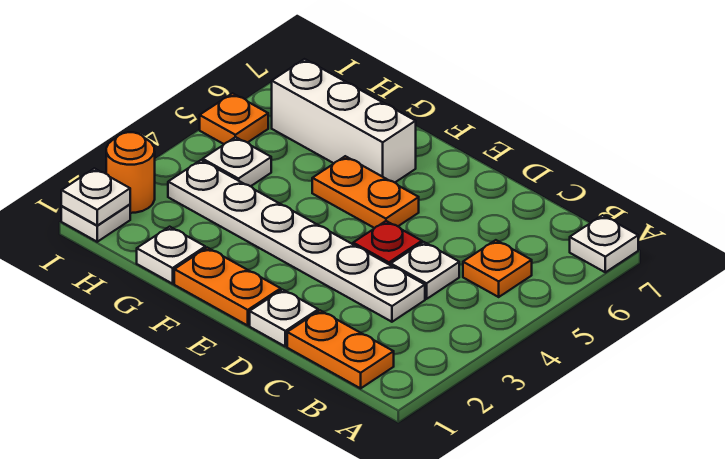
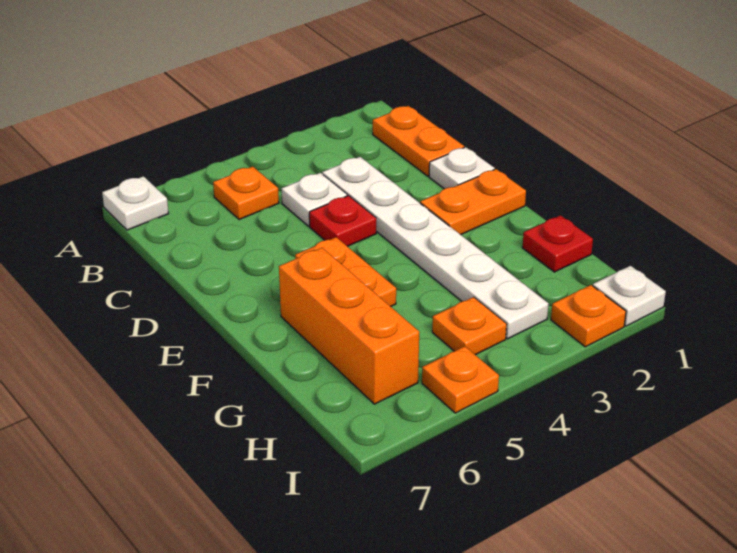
orange 1x2 plate [174,248,281,325] -> orange 1x2 plate turned to [420,169,526,235]
white 1x3 brick [272,59,416,182] -> orange 1x3 brick [279,248,419,404]
white 1x1 plate [137,227,205,284] -> red 1x1 plate [522,215,593,272]
white 1x1 plate [203,137,271,186] -> orange 1x1 plate [432,297,507,355]
white 1x1 plate [61,168,130,225] -> none
orange 1x1 round brick [106,132,155,213] -> orange 1x1 plate [551,285,626,347]

